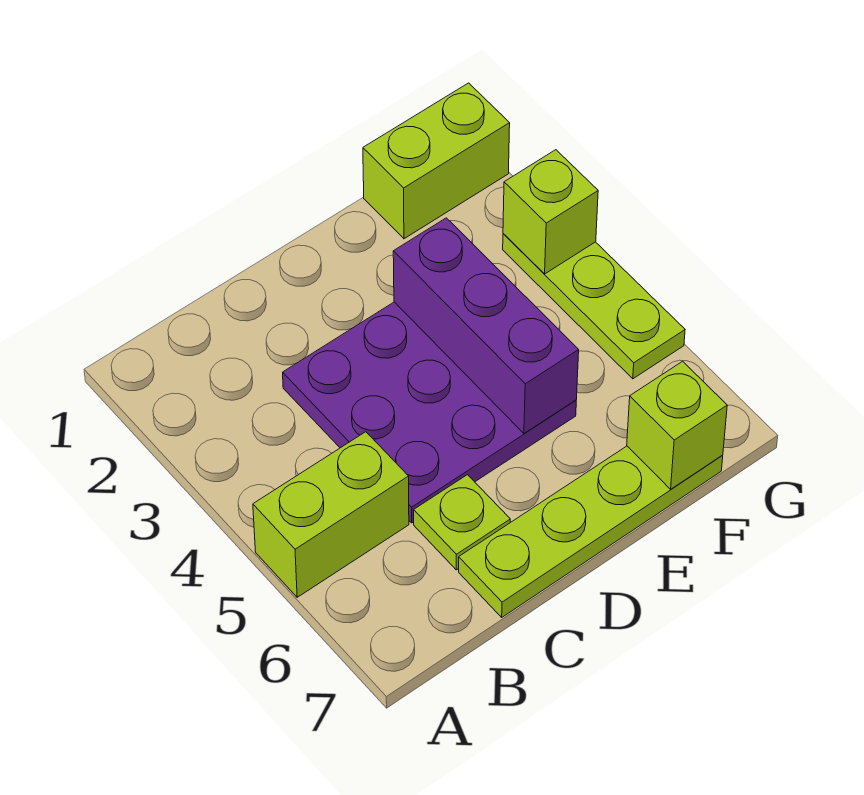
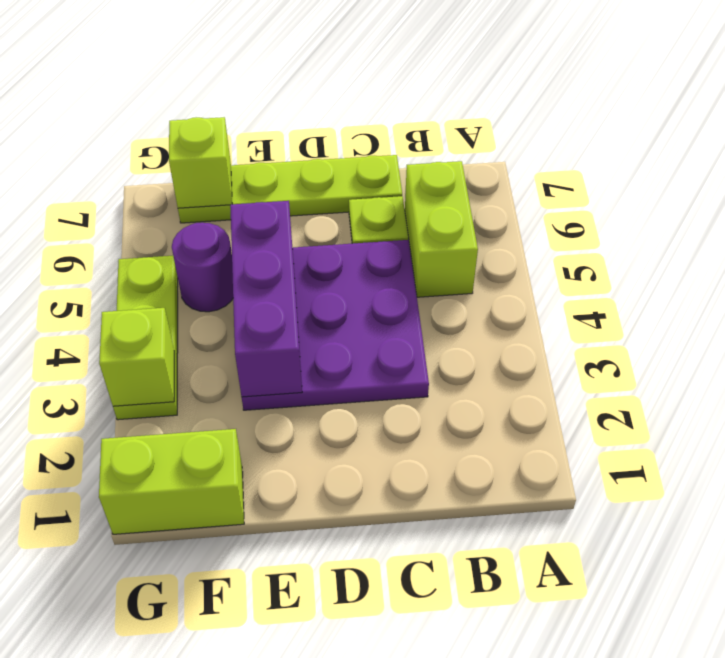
lime 1x2 brick [253,432,409,597] -> lime 1x2 brick turned to [405,161,478,297]
none -> purple 1x1 round brick [172,222,233,312]

